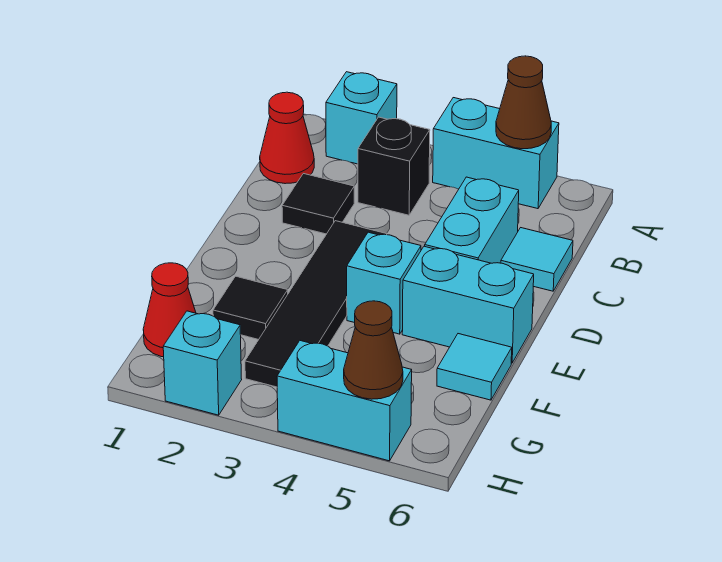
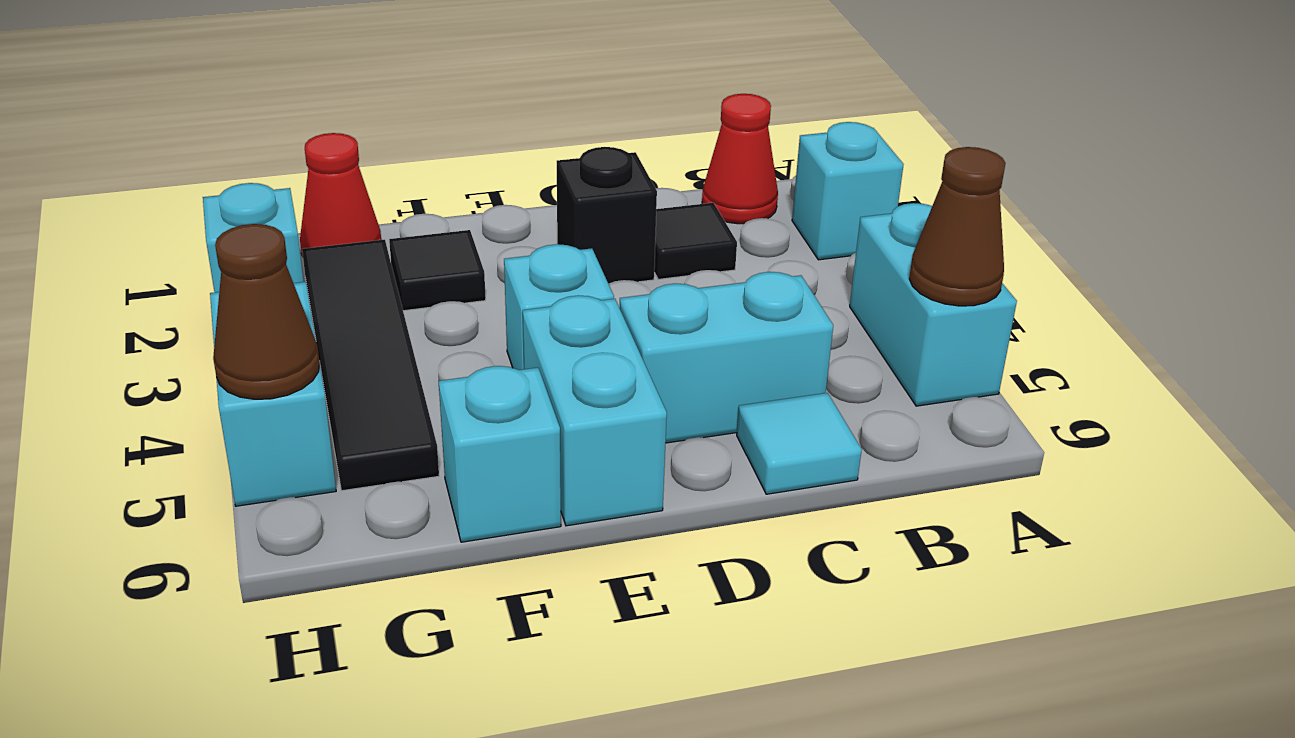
black 1x1 brick [358,117,430,215] -> black 1x1 brick moved to [557,147,657,284]
black 1x4 tile [245,221,387,387] -> black 1x4 tile turned to [302,240,439,491]
cyan 1x1 tile [437,334,512,400] -> cyan 1x1 brick [439,366,561,542]

